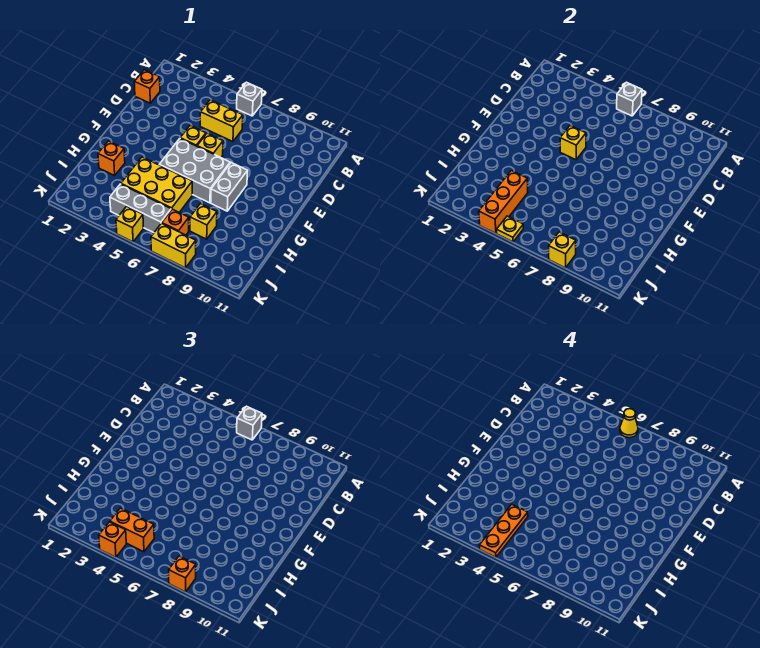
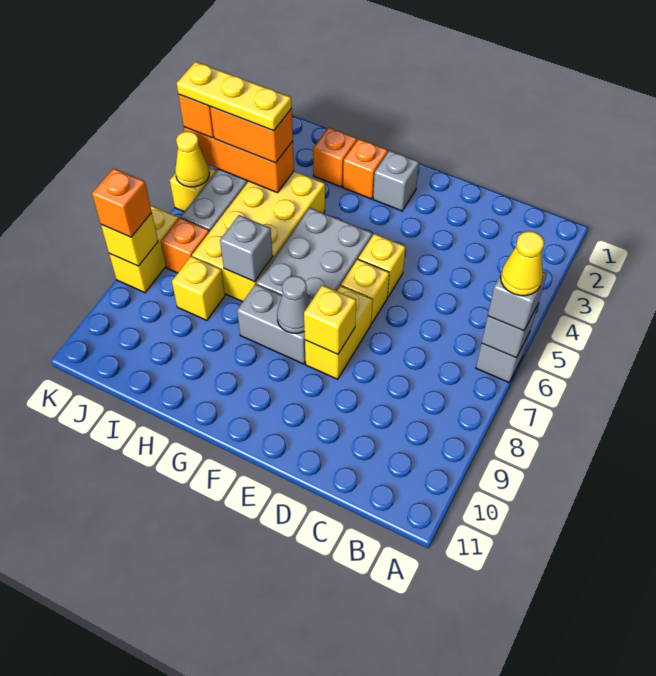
orange 1x1 brick [134,70,160,103] -> orange 1x1 brick moved to [343,139,388,199]
yellow 1x2 brick [200,100,243,142] -> yellow 1x2 brick moved to [305,286,373,379]
yellow 1x1 brick [560,126,586,160] -> yellow 1x1 brick moved to [304,285,356,354]
none -> grey 1x1 brick [373,151,419,211]
none -> grey 1x1 cone [277,276,311,333]
yellow 2x3 brick [121,157,192,212] -> yellow 2x4 brick [192,171,325,302]
none -> grey 1x1 brick [220,215,273,282]
orange 1x3 plate [479,504,528,557] -> yellow 1x3 plate [177,62,292,131]
orange 1x2 brick [110,508,154,552] -> orange 1x2 brick turned to [210,107,293,163]
yellow 1x1 plate [497,216,524,242] -> yellow 1x1 cone [175,131,209,187]

